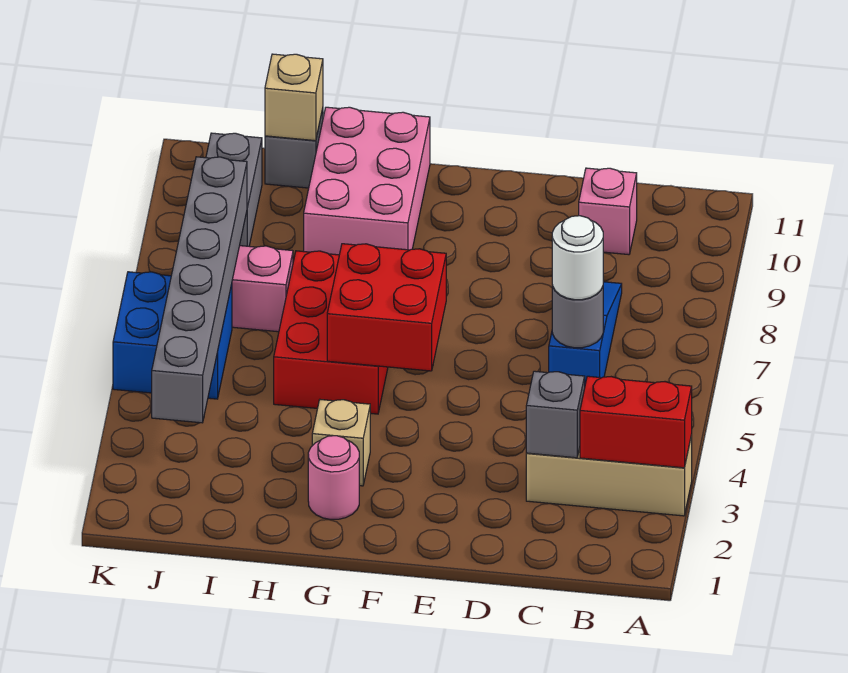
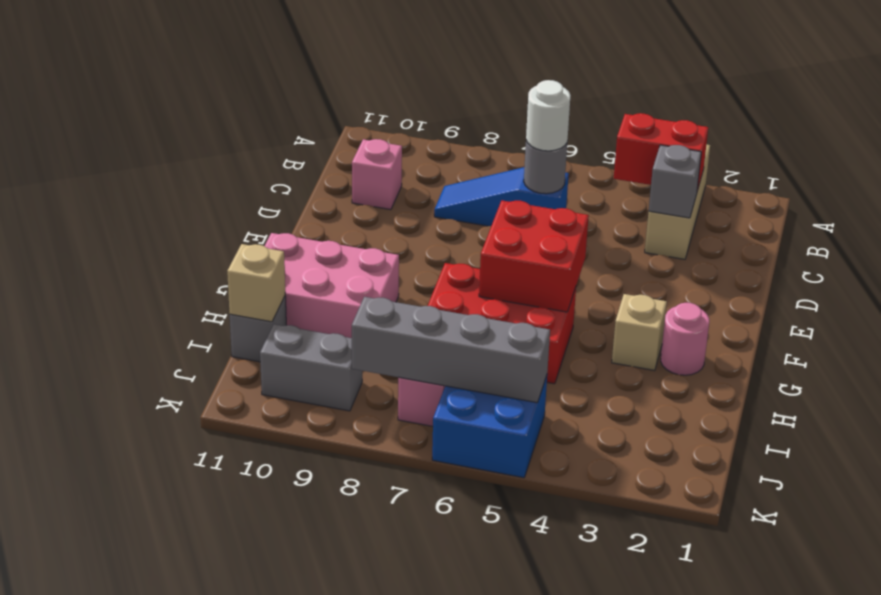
red 1x2 brick [580,376,692,468] -> red 1x2 brick turned to [614,113,708,191]
grey 1x6 brick [152,157,247,423] -> grey 1x4 brick [352,297,550,403]

